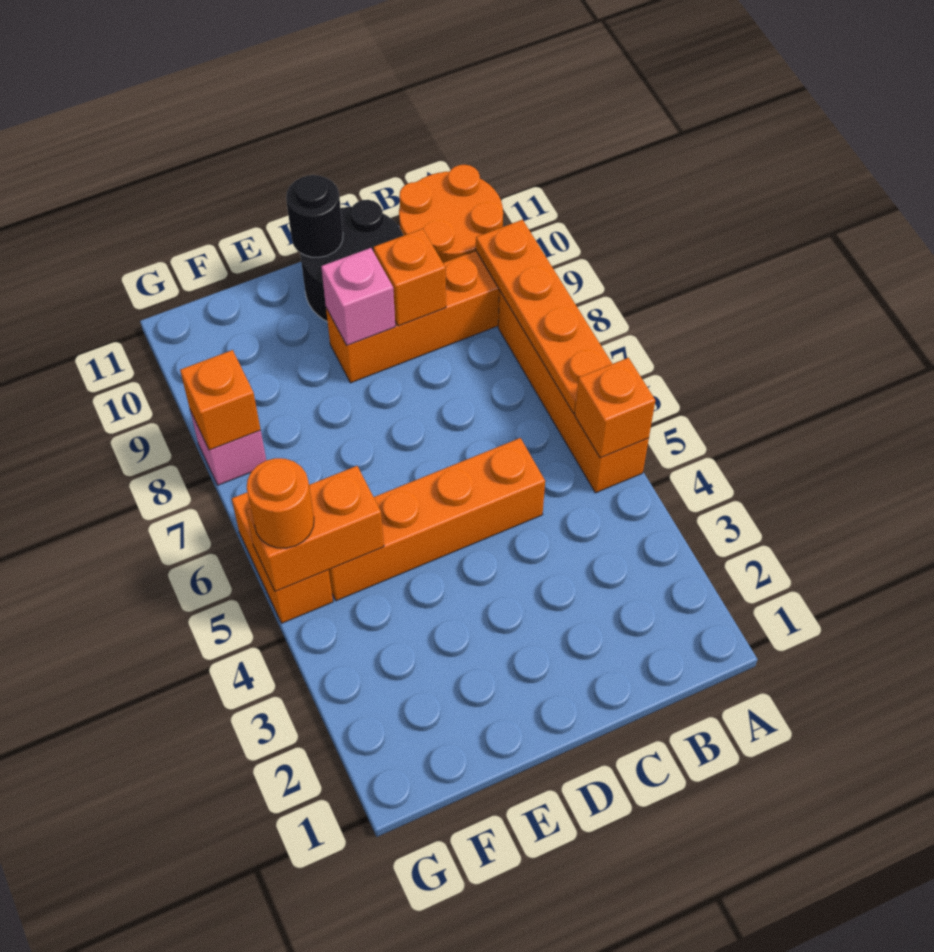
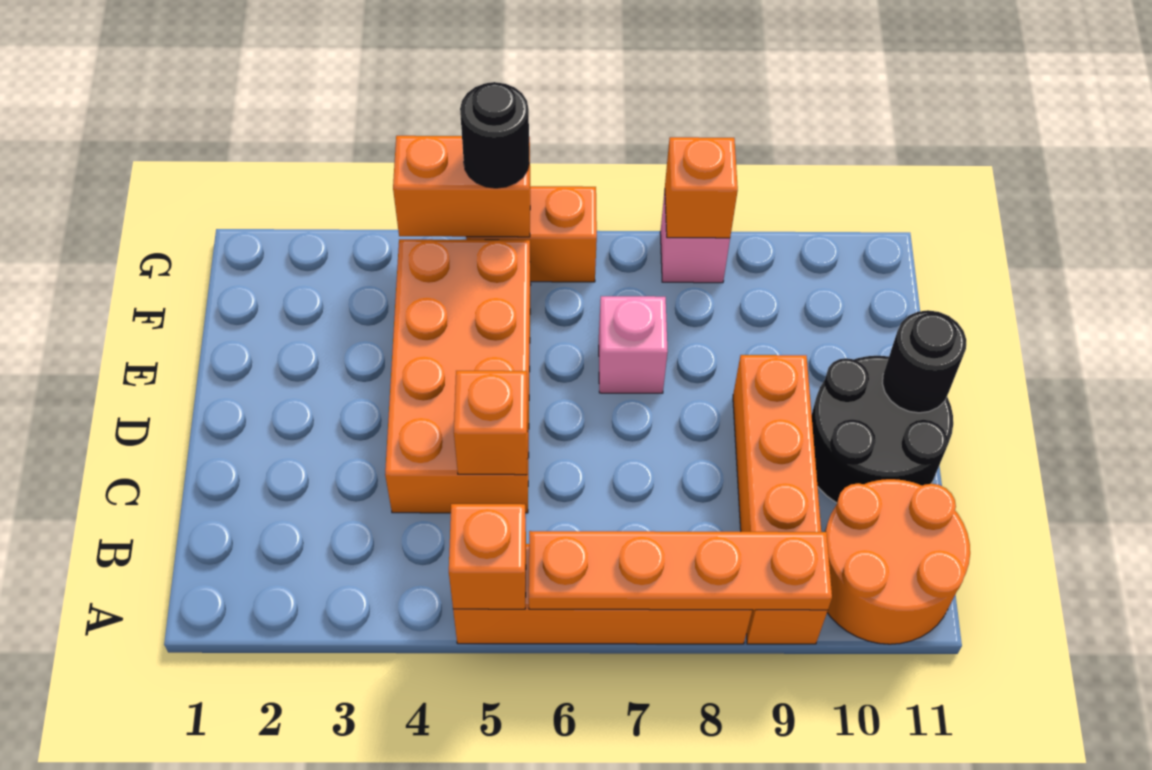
orange 1x4 brick [329,438,545,601] -> orange 2x4 brick [385,239,531,513]
orange 1x1 brick [374,229,446,326] -> orange 1x1 brick moved to [454,371,528,475]
pink 1x1 brick [321,248,395,345] -> pink 1x1 brick moved to [599,296,668,393]
orange 1x2 brick [246,466,384,591] -> orange 1x2 brick turned to [393,136,530,237]
orange 1x1 round brick [247,458,314,548] -> black 1x1 round brick [460,82,529,188]

